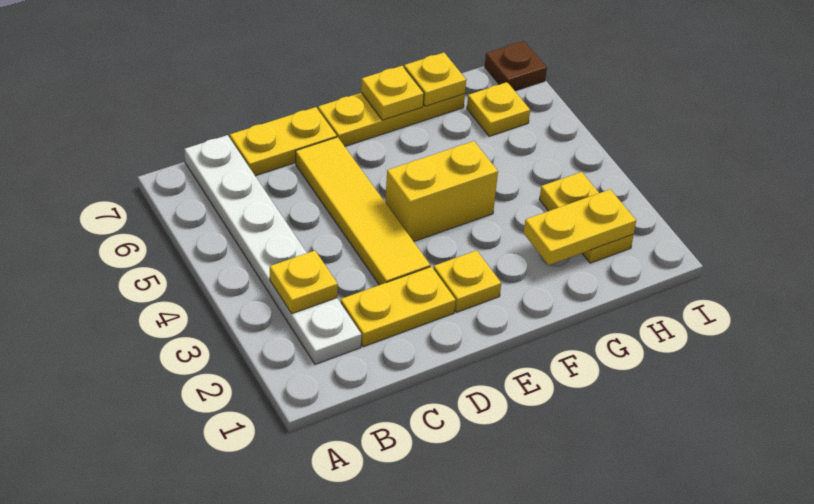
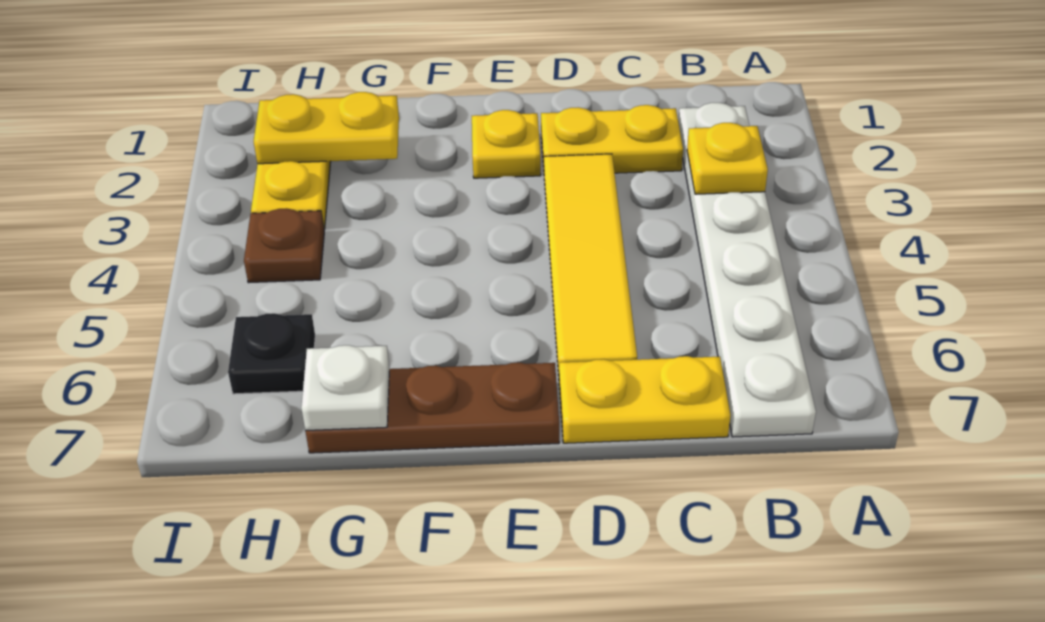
yellow 1x2 brick [385,141,498,242] -> none
yellow 1x3 plate [318,93,465,146] -> brown 1x3 plate [305,363,559,453]
yellow 1x1 plate [361,66,424,120] -> none
yellow 1x1 plate [404,53,466,106] -> white 1x1 plate [301,345,390,431]
yellow 1x1 plate [467,82,530,136] -> black 1x1 plate [228,313,315,394]
brown 1x1 plate [485,41,547,91] -> brown 1x1 plate moved to [244,208,324,283]

